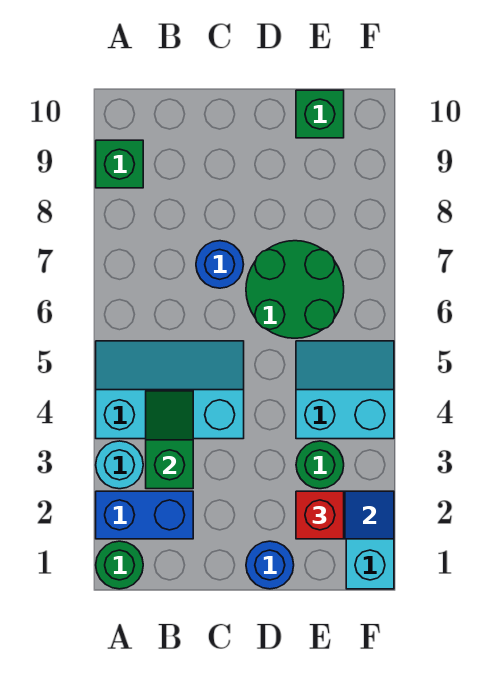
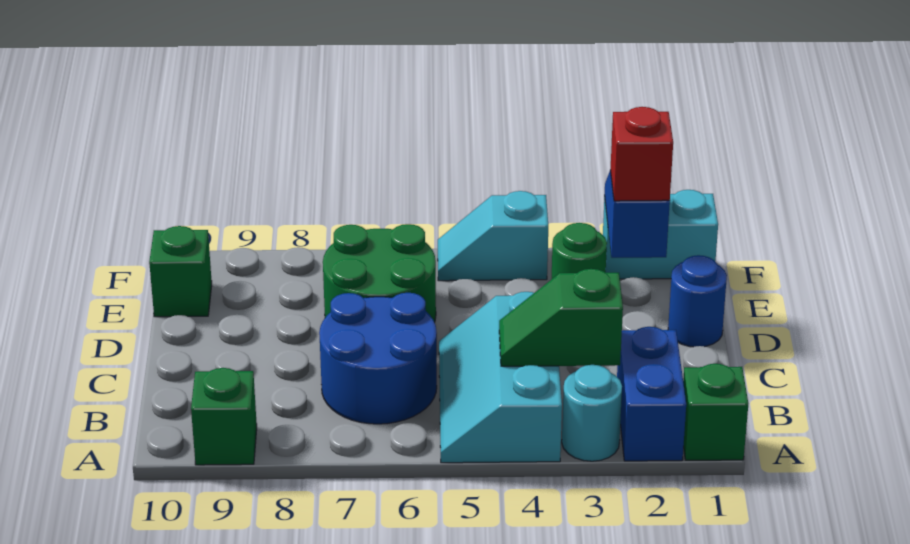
green 1x1 round brick [96,541,143,589] -> green 1x1 brick [683,364,748,460]
blue 1x1 round brick [196,241,244,288] -> blue 2x2 round brick [319,293,437,424]
cyan 2x2 slope [296,341,394,439] -> cyan 1x2 slope [438,191,548,281]

